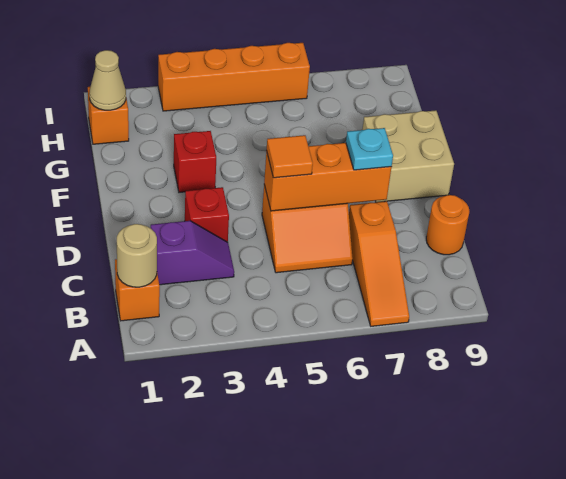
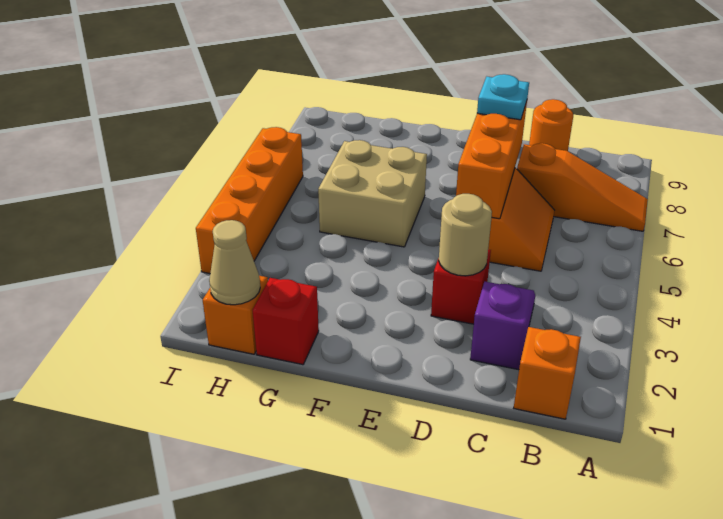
tan 1x1 round brick [117,224,157,287] -> tan 1x1 round brick moved to [439,194,492,276]
orange 1x1 tile [267,135,313,178] -> none
tan 2x2 brick [362,110,454,202] -> tan 2x2 brick moved to [318,140,427,247]
red 1x1 brick [174,131,216,192] -> red 1x1 brick moved to [252,278,319,365]

